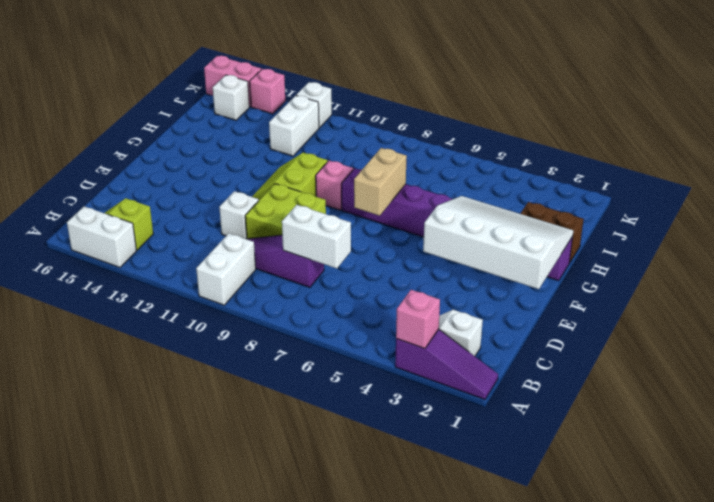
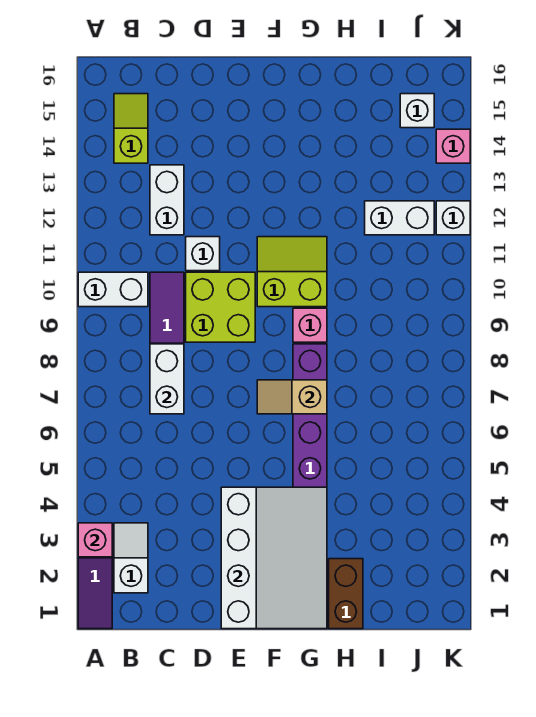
white 1x2 brick [67,206,136,267] -> white 1x2 brick moved to [150,165,184,235]
tan 1x2 brick [354,148,407,216] -> tan 1x2 slope [257,380,327,414]
pink 1x2 brick [204,56,261,107] -> none

